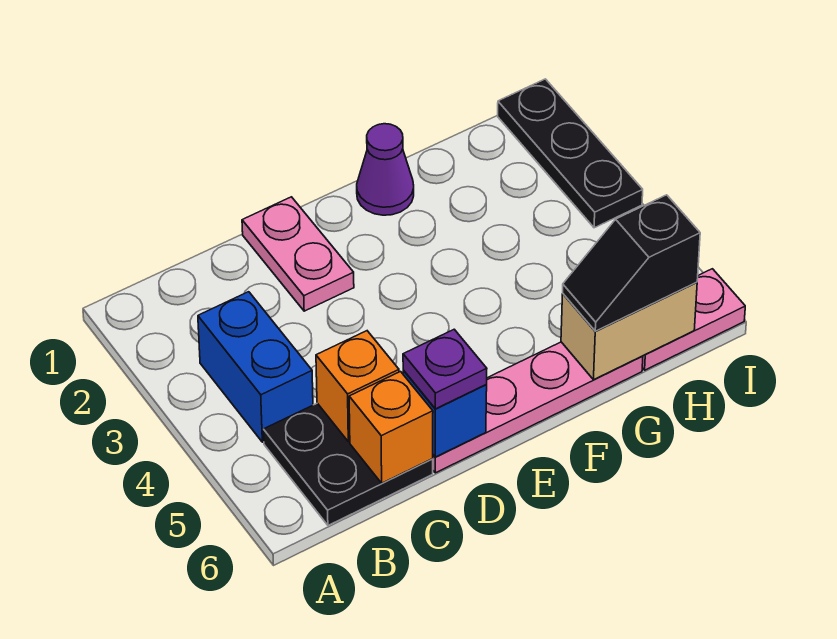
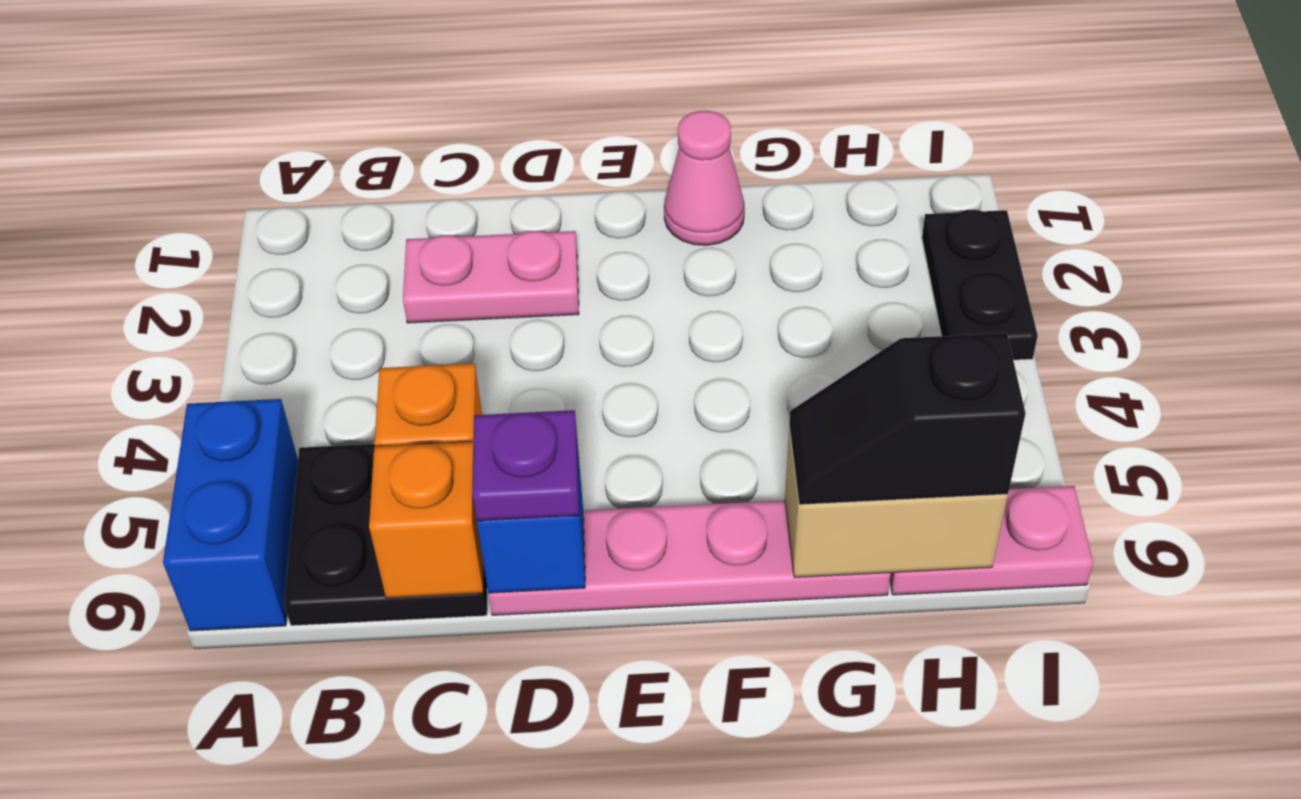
blue 1x2 brick [198,292,313,442] -> blue 1x2 brick moved to [163,399,298,631]
pink 1x2 plate [242,197,354,311] -> pink 1x2 plate turned to [403,231,579,323]
purple 1x1 cone [357,124,414,215] -> pink 1x1 cone [664,111,744,245]
black 1x3 plate [498,79,643,228] -> black 1x2 plate [922,210,1038,360]

